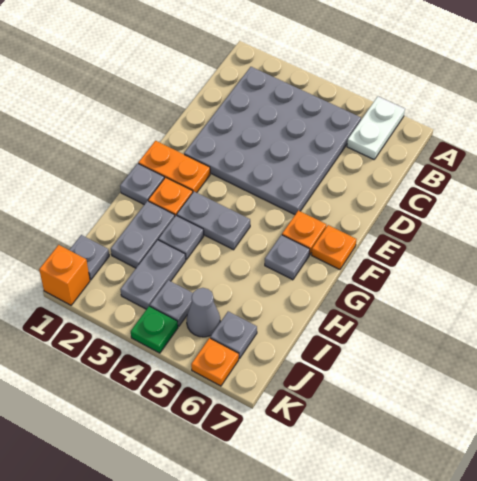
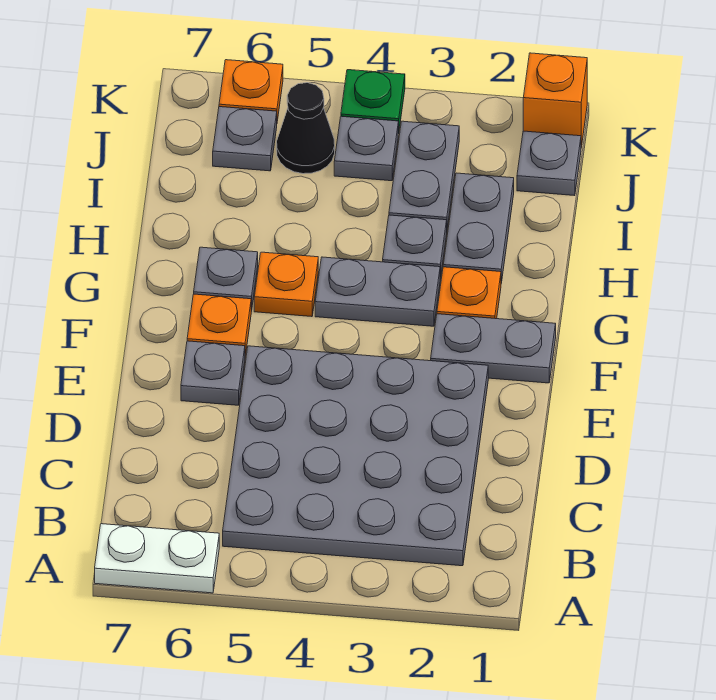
white 1x2 plate [347,97,405,159] -> white 1x2 plate turned to [95,524,219,593]
orange 1x2 plate [138,141,210,193] -> grey 1x2 plate [431,314,556,383]
orange 1x1 plate [312,225,356,270] -> orange 1x1 plate moved to [254,252,318,317]
grey 1x1 plate [120,163,164,204] -> grey 1x1 plate moved to [181,341,245,405]
grey 1x1 cone [187,288,220,337] -> black 1x1 cone [277,83,335,174]

